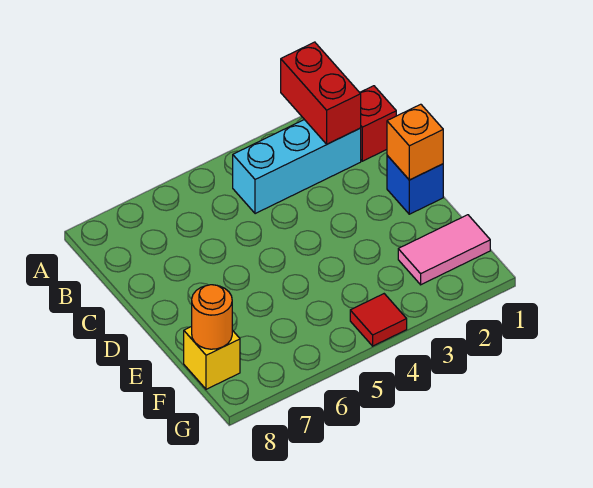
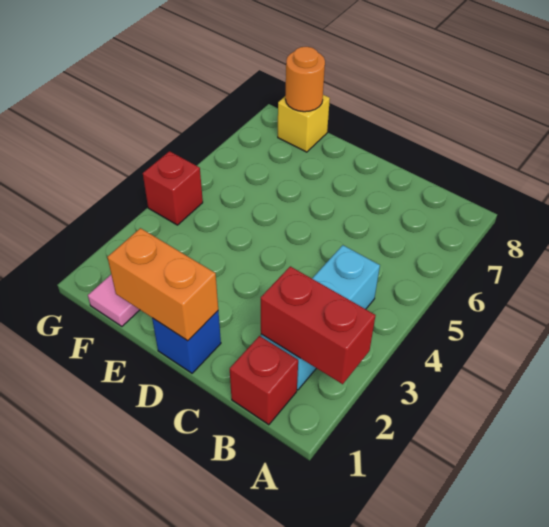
orange 1x1 brick [387,104,443,180] -> orange 1x2 brick [107,228,218,341]
red 1x1 tile [350,294,407,346] -> red 1x1 brick [143,151,203,225]

